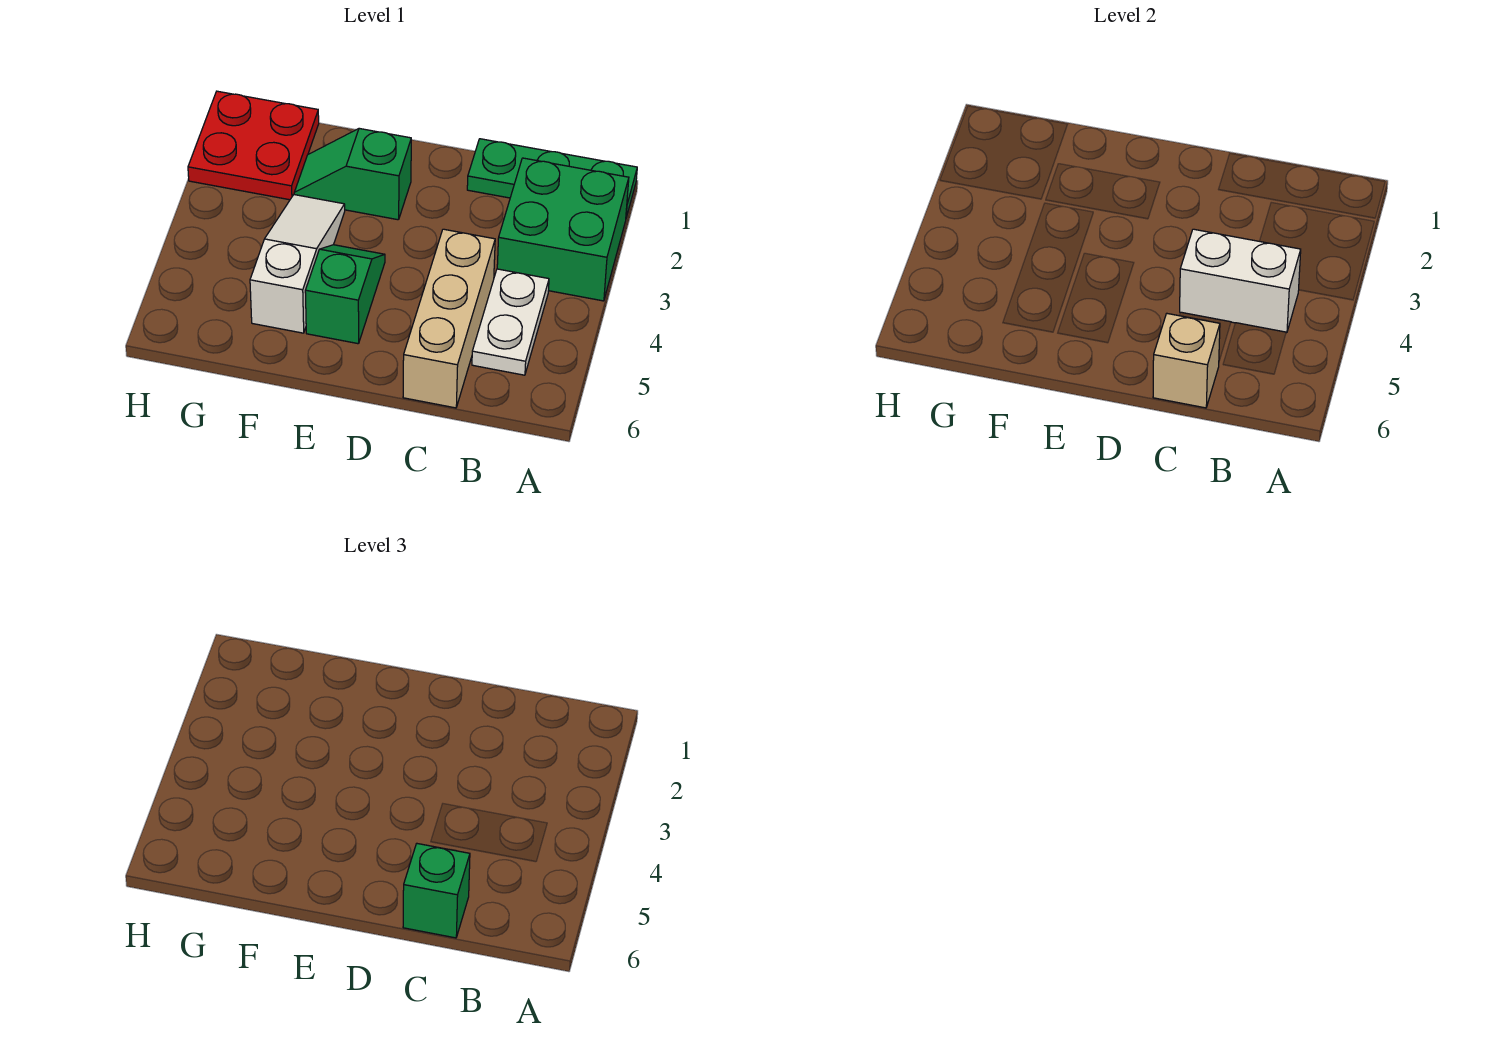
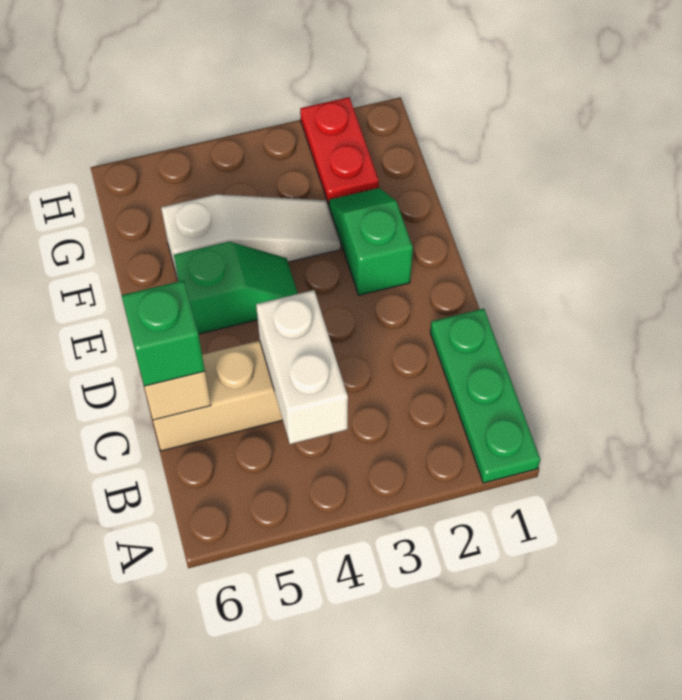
green 2x2 brick [497,158,629,301] -> none
white 1x2 plate [472,269,549,375] -> none
red 2x2 plate [188,91,319,200] -> red 1x2 plate [300,97,379,204]

